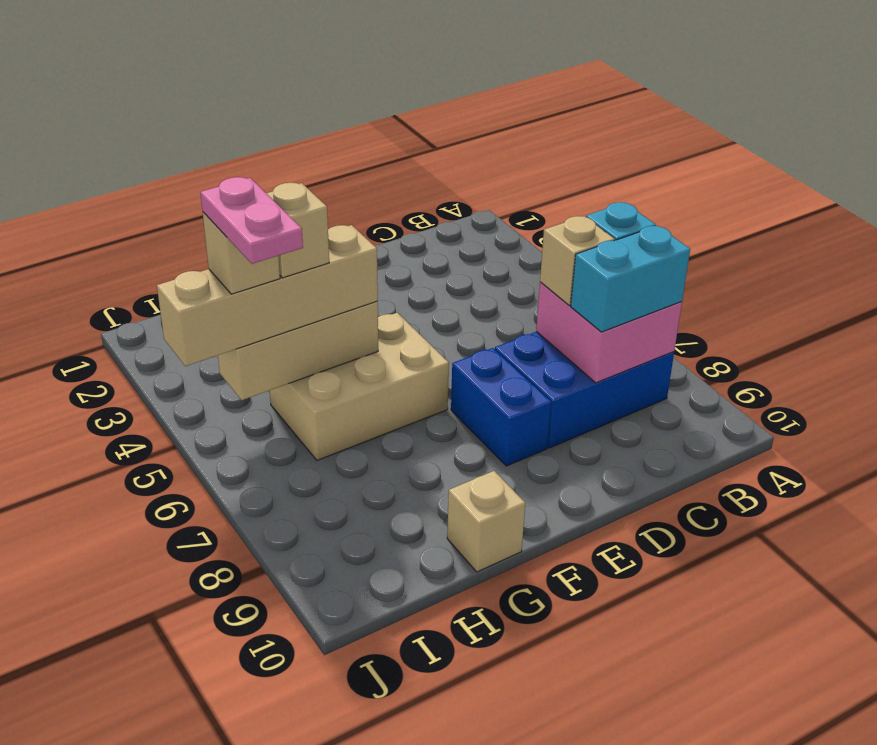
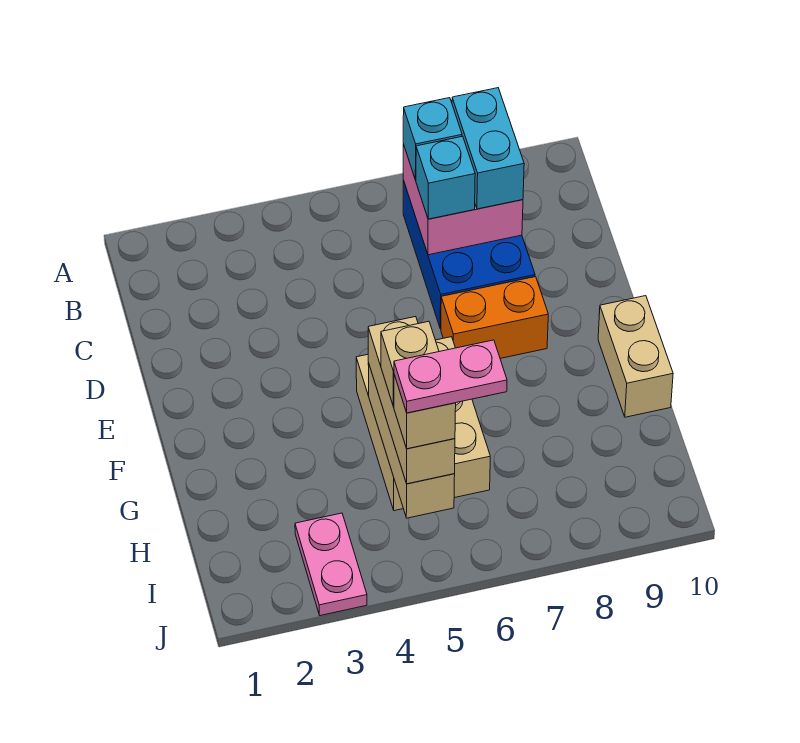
tan 1x1 brick [540,216,615,306] -> cyan 1x1 brick [416,136,475,219]
blue 1x2 brick [451,348,551,466] -> orange 1x2 brick [441,277,548,358]
tan 1x4 brick [157,225,378,366] -> tan 1x3 brick [368,317,455,484]
tan 1x1 brick [447,471,525,572] -> tan 1x2 brick [598,296,673,417]
none -> pink 1x2 plate [295,513,367,616]

